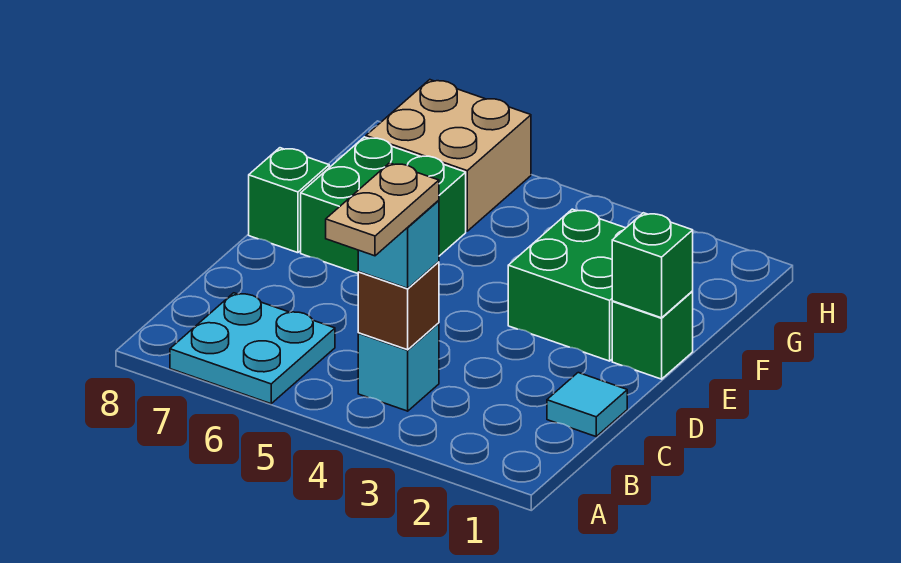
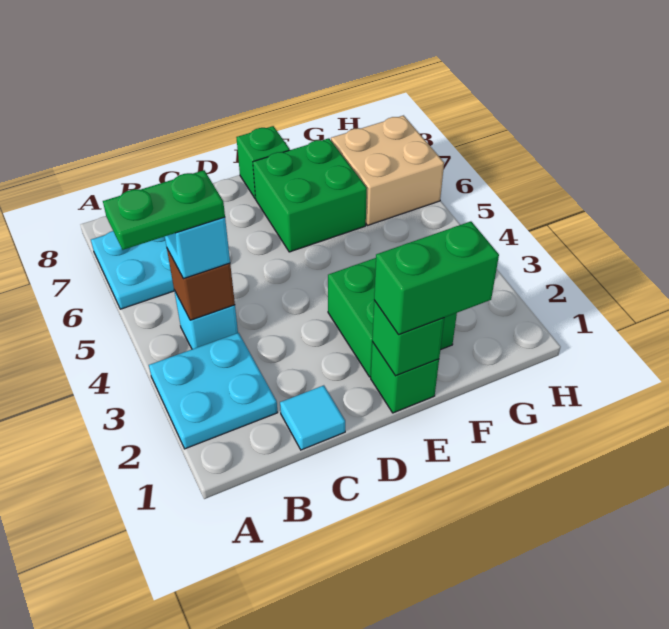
none -> cyan 2x2 plate [149,333,278,449]
tan 1x2 plate [326,163,439,256] -> green 1x2 plate [103,170,225,250]
none -> green 1x2 brick [374,221,499,335]

